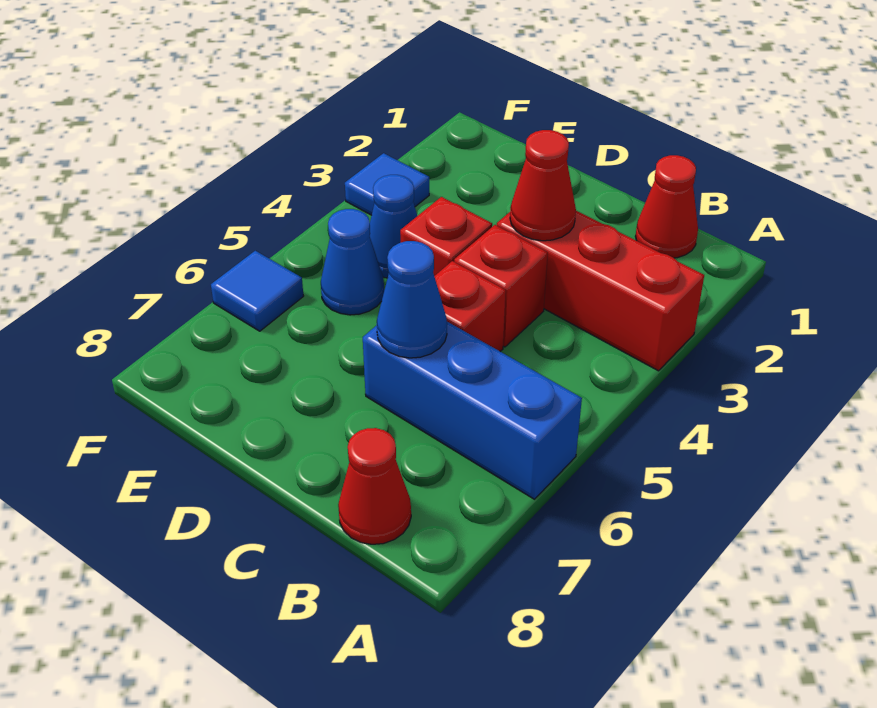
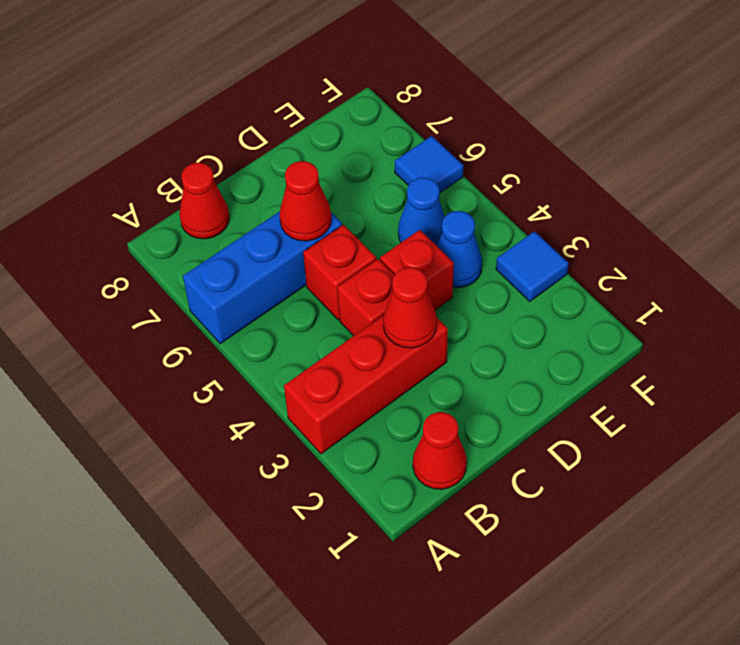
blue 1x1 cone [377,241,447,358] -> red 1x1 cone [279,161,331,241]

